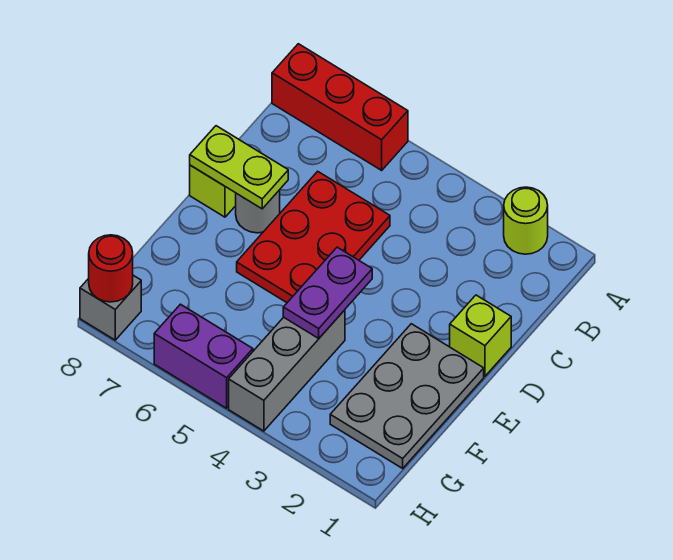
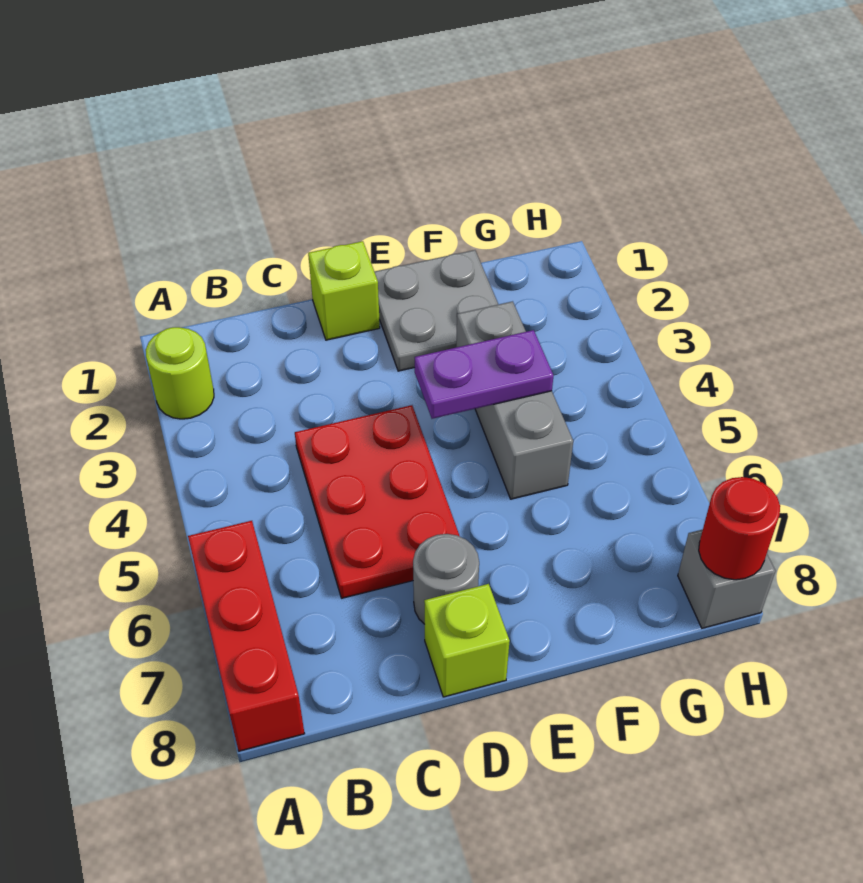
red 2x3 plate [237,171,390,303] -> red 2x3 plate turned to [295,405,459,598]
lime 1x2 plate [190,126,288,209] -> none
grey 2x3 plate [330,324,484,468] -> grey 2x2 plate [374,250,498,371]
grey 1x3 brick [229,310,345,431] -> grey 1x3 brick turned to [456,301,573,499]
purple 1x2 brick [154,304,253,408] -> none

